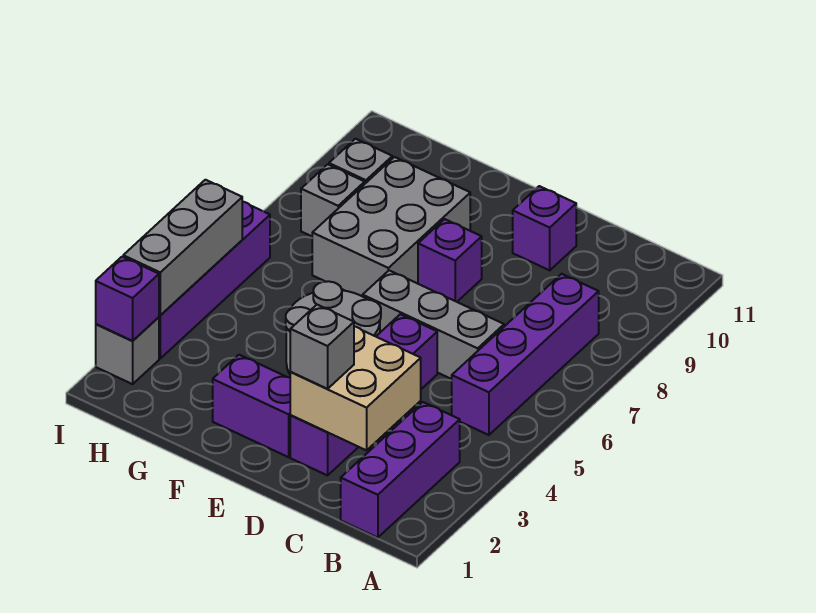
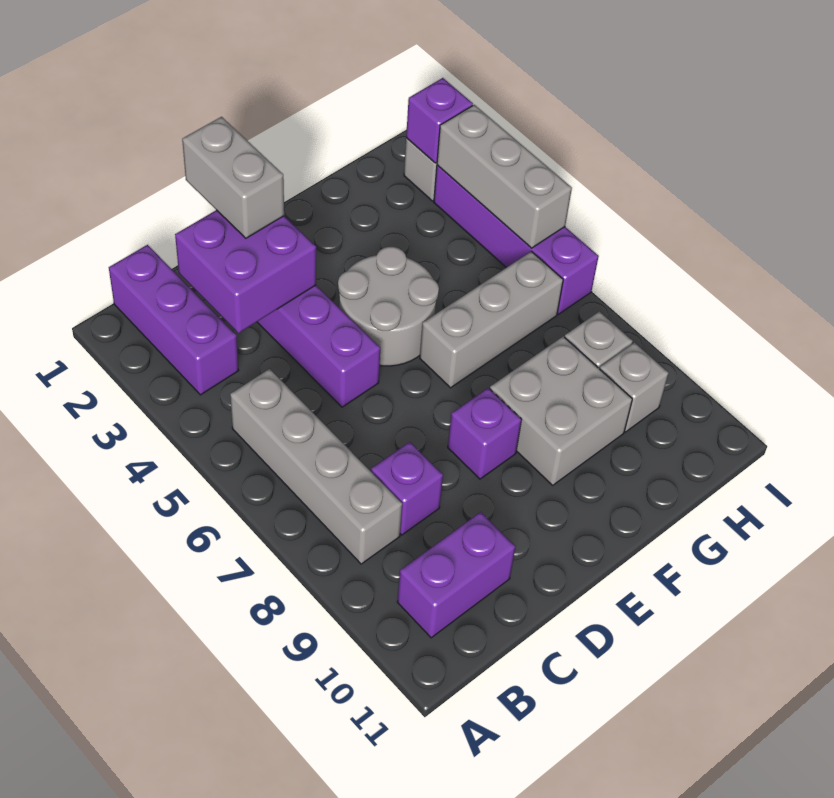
purple 1x4 brick [452,274,599,435] -> grey 1x4 brick [230,369,402,564]
tan 2x2 brick [290,326,421,450] -> purple 2x2 brick [175,210,316,333]
grey 1x3 brick [363,270,504,379] -> grey 1x3 brick moved to [420,251,563,388]
grey 1x1 brick [290,305,354,389] -> grey 1x2 brick [182,117,284,238]
purple 1x1 brick [513,186,576,270] -> purple 1x1 brick moved to [371,442,443,535]
purple 1x2 brick [213,355,291,457] -> purple 1x2 brick moved to [397,512,515,638]
grey 2x3 brick [312,157,470,296] -> grey 2x2 brick [490,336,632,485]

